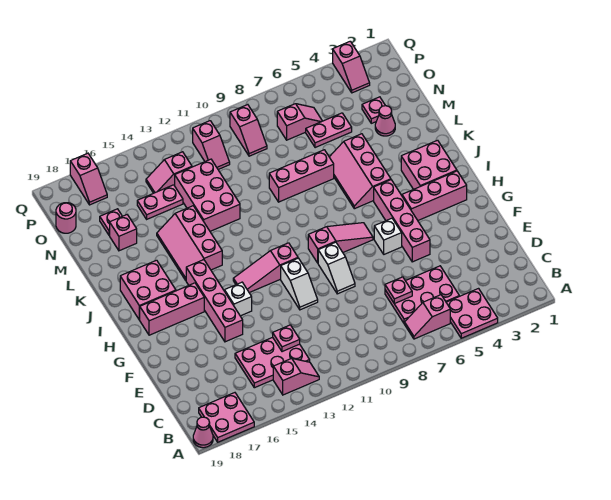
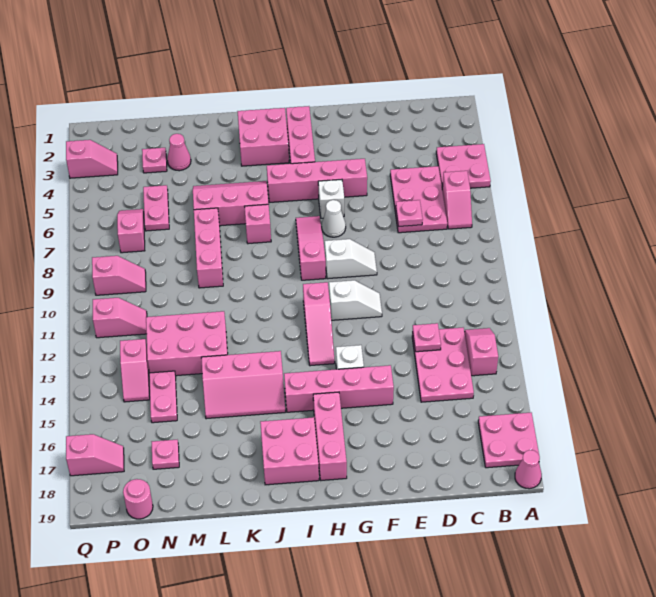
none -> white 1x1 cone [322,200,346,237]
pink 2x3 slope [330,134,391,209] -> pink 2x3 slope turned to [193,181,269,226]
pink 1x1 brick [110,215,137,251] -> pink 1x1 brick moved to [245,204,271,244]

